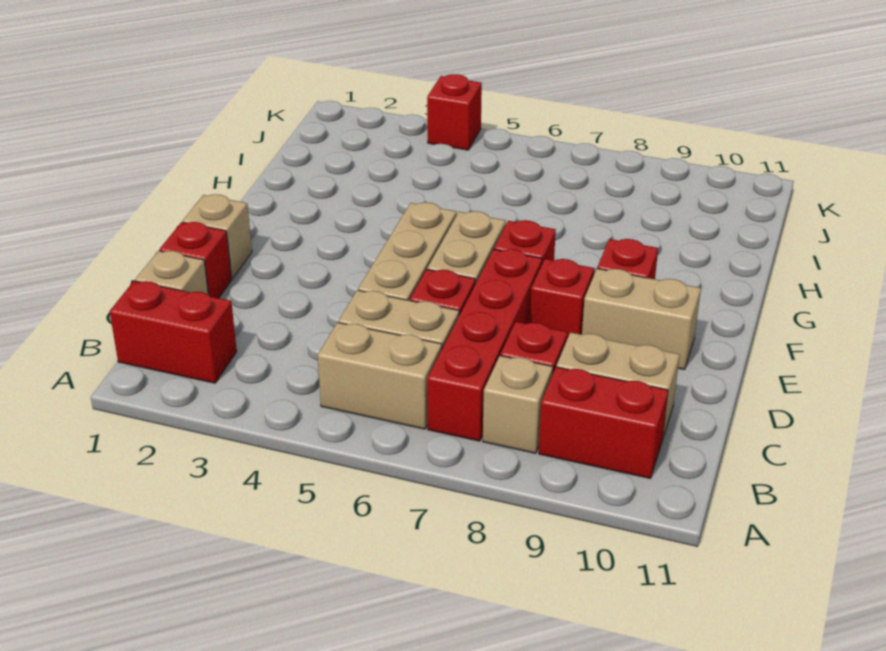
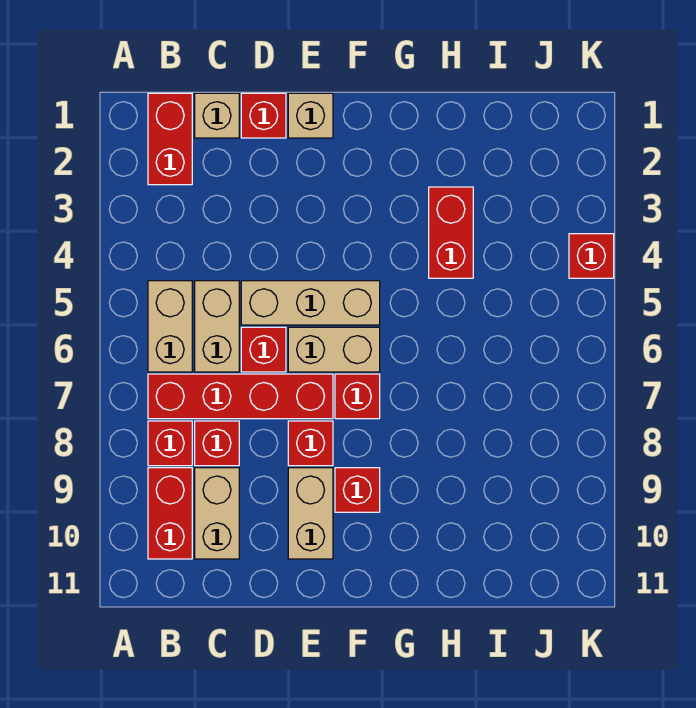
tan 1x1 brick [483,356,553,453] -> red 1x1 brick [148,421,192,466]
none -> red 1x2 brick [429,187,473,278]

